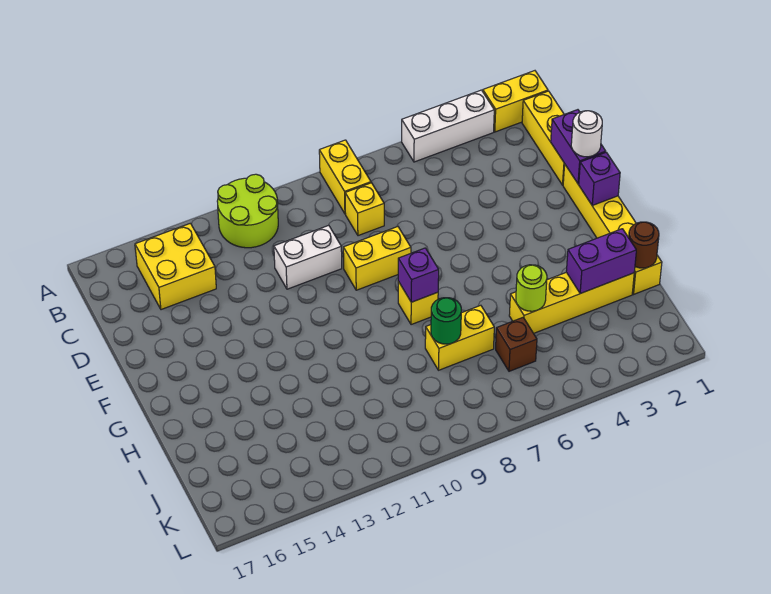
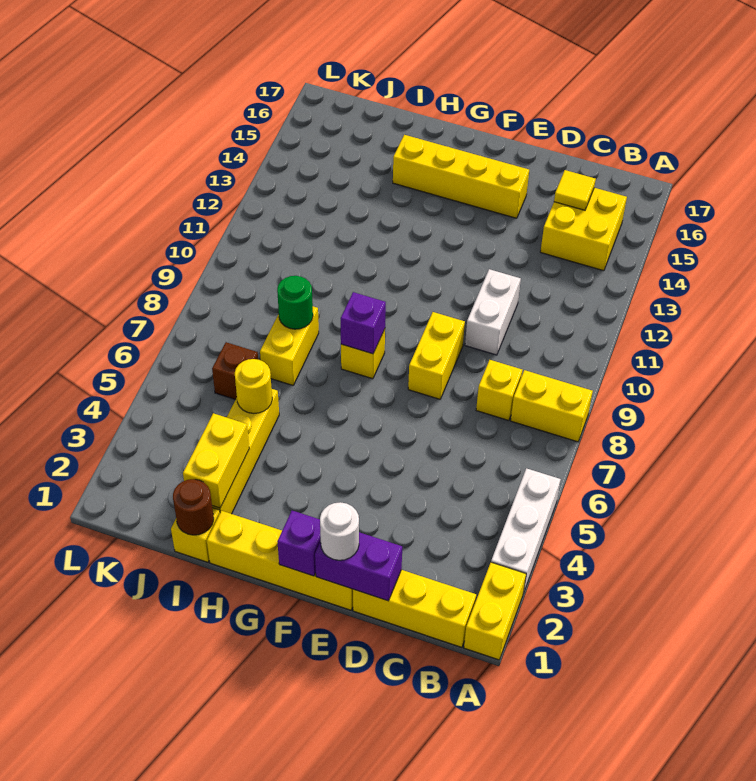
lime 2x2 round brick [217,174,278,248] -> none
none -> yellow 1x1 tile [554,170,596,210]
none -> yellow 1x4 brick [393,135,529,218]
purple 1x2 brick [566,229,636,294] -> yellow 1x2 brick [183,413,249,508]
lime 1x1 round brick [516,265,547,311] -> yellow 1x1 round brick [235,359,272,413]

